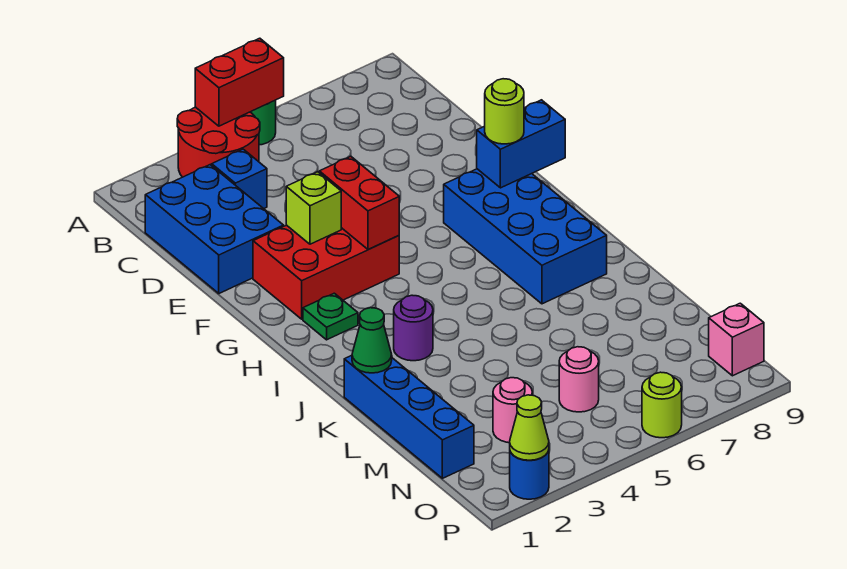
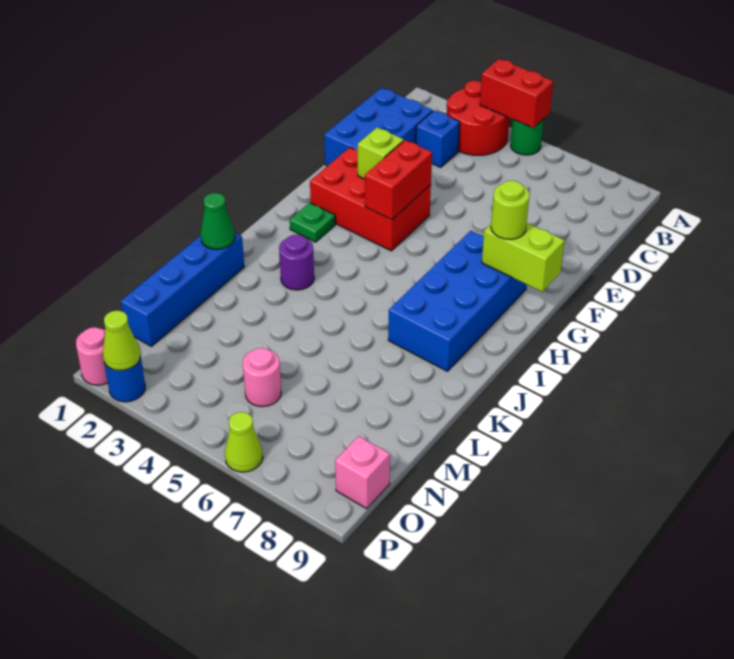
blue 1x2 brick [477,100,565,188] -> lime 1x2 brick [482,223,565,292]
pink 1x1 round brick [493,378,532,443] -> pink 1x1 round brick moved to [76,327,108,385]
lime 1x1 round brick [642,372,682,438] -> lime 1x1 cone [225,412,263,472]

